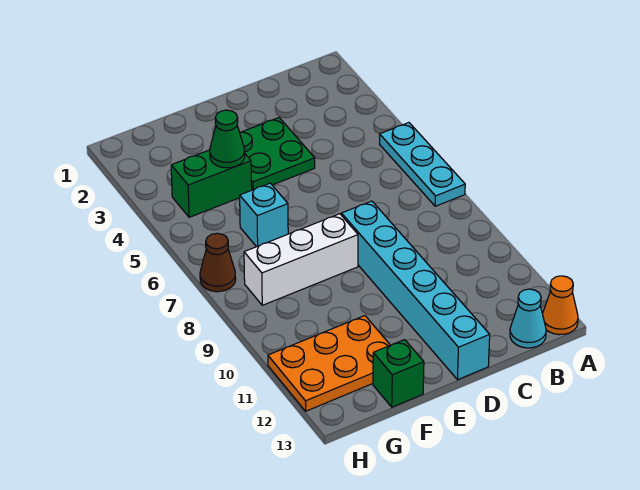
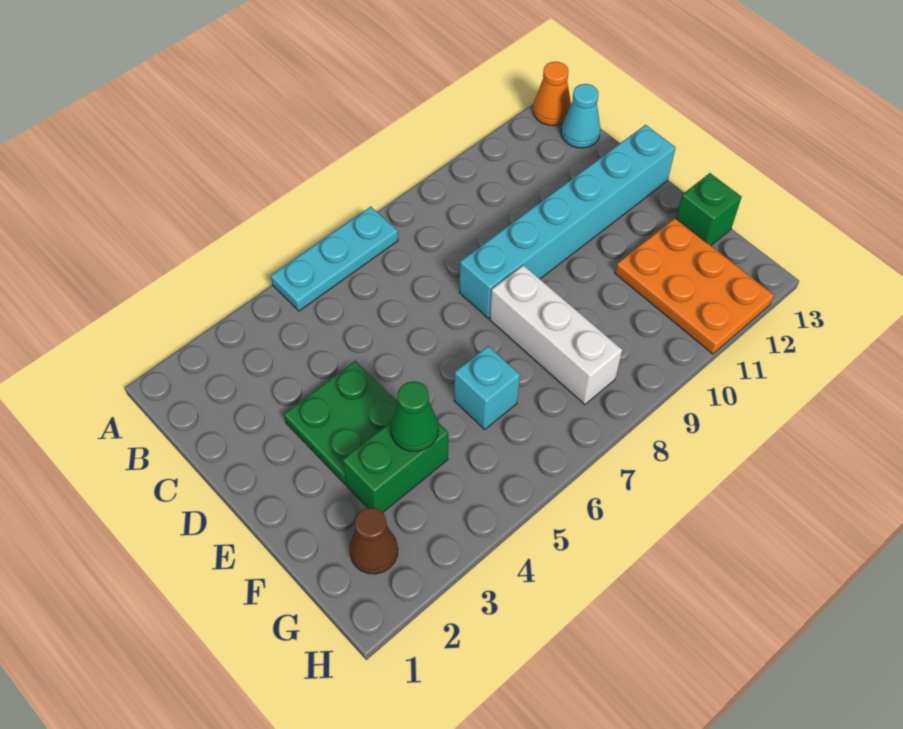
green 1x2 brick [171,150,252,217] -> green 1x2 brick turned to [343,422,448,513]
brown 1x1 cone [200,233,236,292] -> brown 1x1 cone moved to [350,508,398,574]

